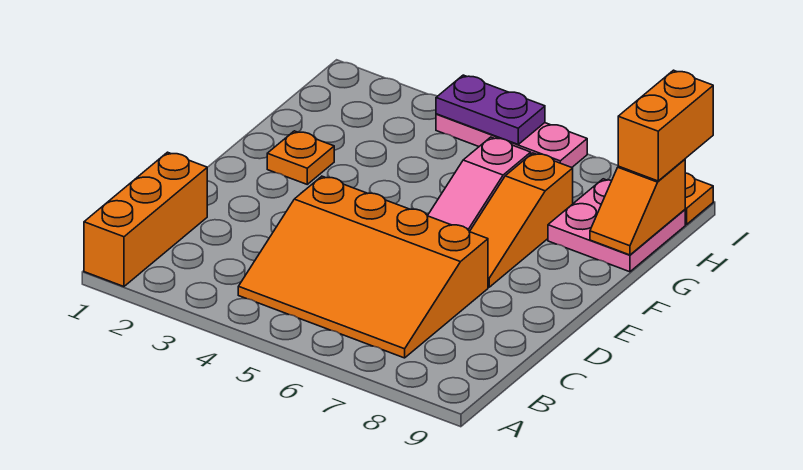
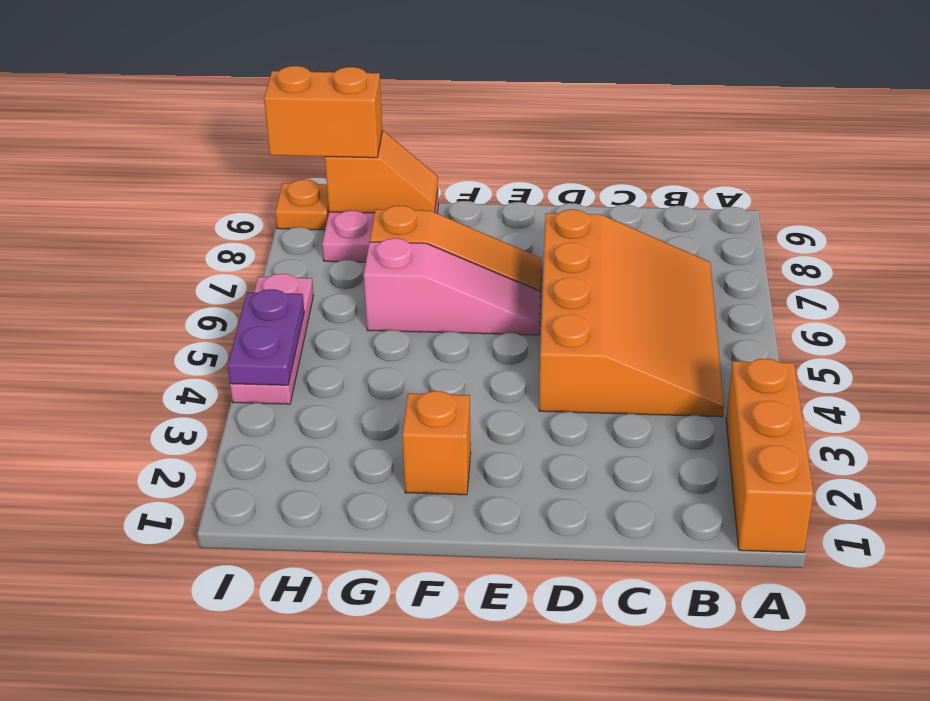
orange 1x3 brick [84,152,207,287] -> orange 1x3 brick turned to [726,359,813,553]
orange 1x1 plate [267,131,334,184] -> orange 1x1 brick [402,391,471,495]

